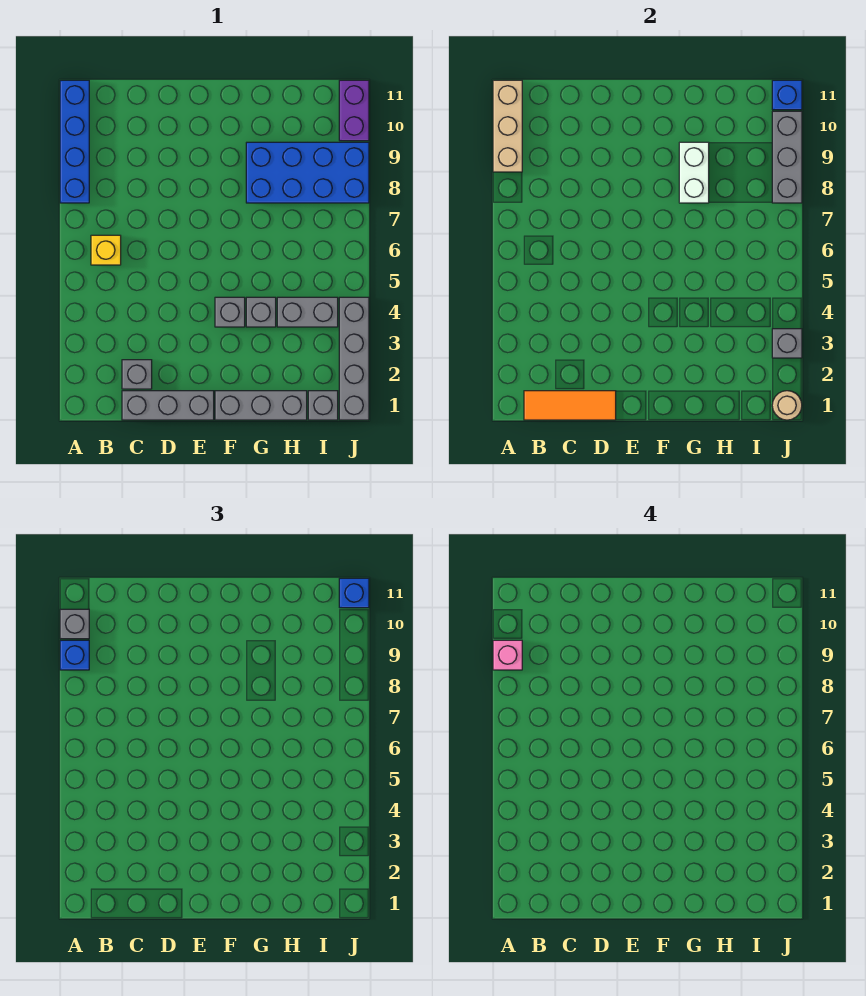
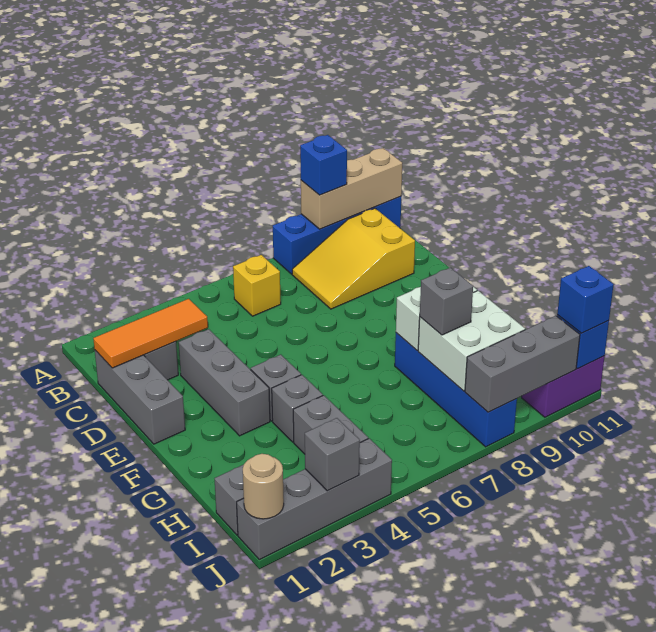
pink 1x1 brick [493,640,522,670] -> none
grey 1x1 brick [60,609,89,639] -> grey 1x1 brick moved to [420,268,473,335]
orange 1x3 tile [524,391,616,420] -> orange 1x3 tile turned to [93,299,208,368]
none -> yellow 2x3 slope [292,208,415,309]
grey 1x3 brick [215,391,307,420] -> grey 1x3 brick moved to [179,329,270,436]
blue 2x4 brick [246,142,369,203] -> blue 1x4 brick [395,333,517,447]
none -> white 2x2 brick [418,291,525,391]

